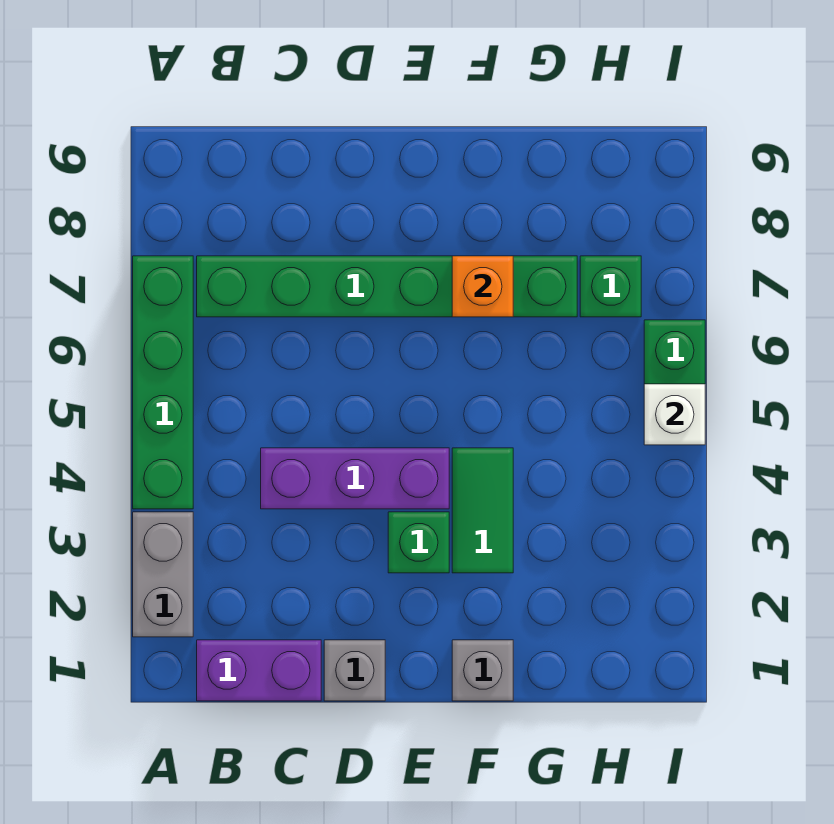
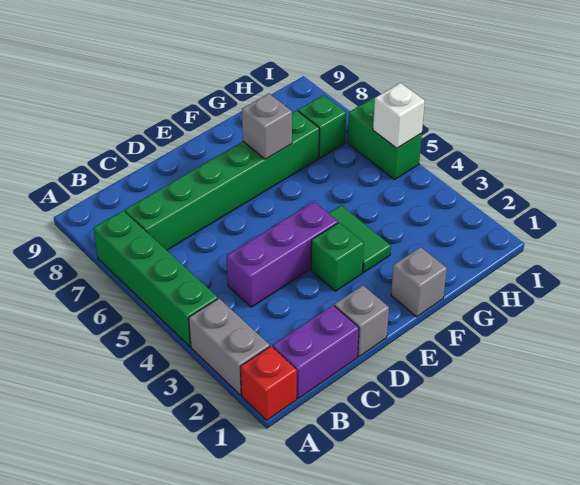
none -> red 1x1 brick [240,346,297,420]
orange 1x1 brick [452,256,513,317] -> grey 1x1 brick [242,94,292,159]

